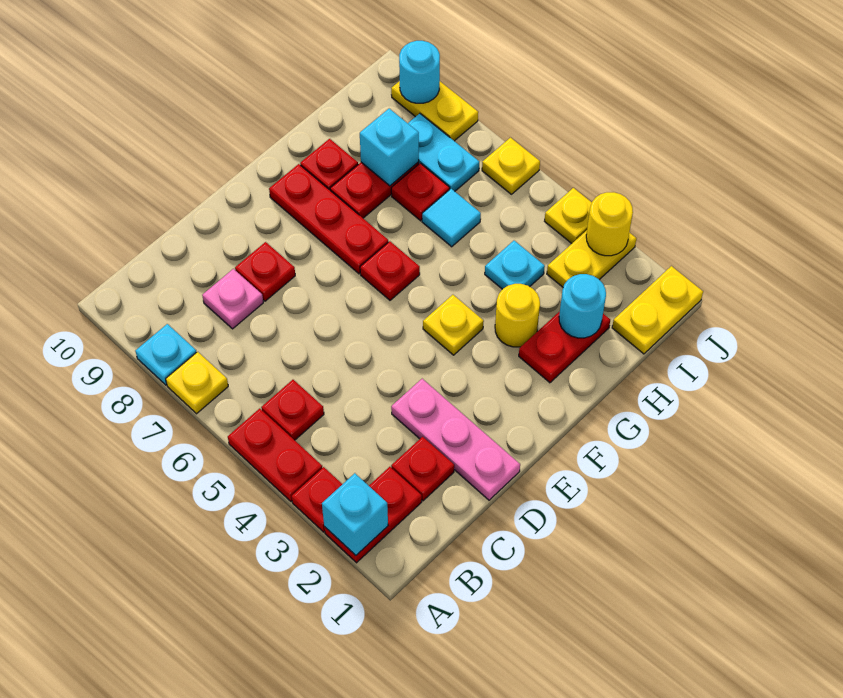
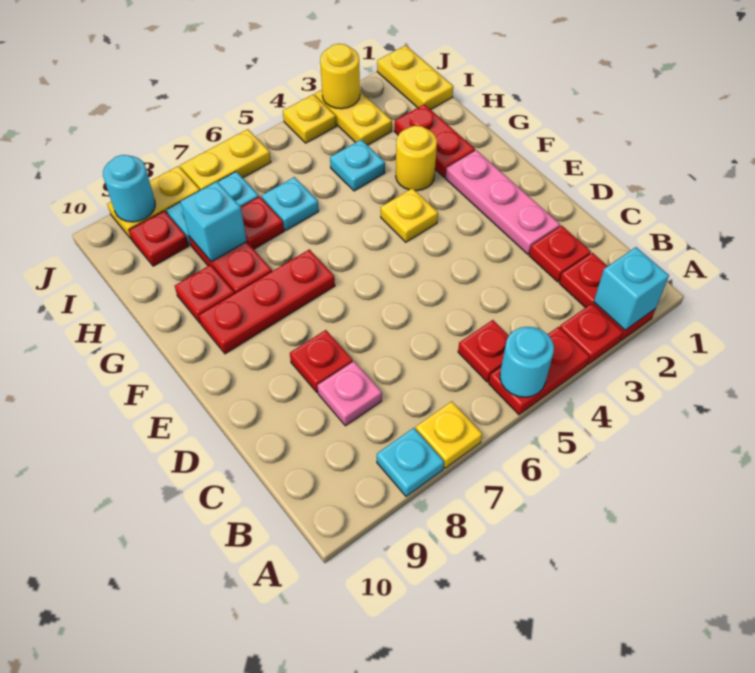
pink 1x3 plate [391,379,520,500] -> pink 1x3 plate turned to [445,150,560,254]
red 1x1 plate [360,241,420,300] -> red 1x1 plate moved to [129,211,188,266]
cyan 1x1 round brick [559,274,606,338] -> cyan 1x1 round brick moved to [500,327,554,397]
cyan 1x1 tile [422,189,481,247] -> cyan 1x1 plate [262,177,319,230]
yellow 1x1 plate [482,138,540,194] -> yellow 1x2 plate [180,129,271,190]

